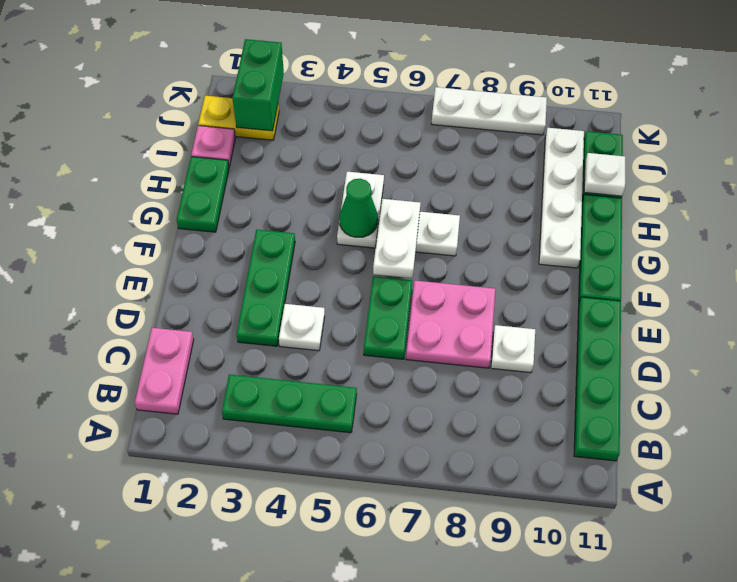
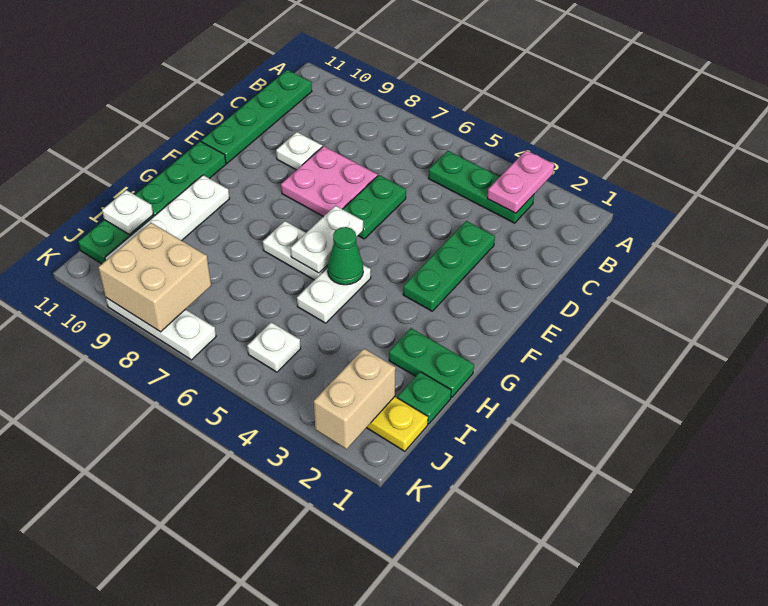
pink 1x2 plate [135,328,194,414] -> pink 1x2 plate moved to [487,150,554,213]
white 1x1 plate [279,304,325,351] -> white 1x1 plate moved to [247,322,301,372]
green 1x2 plate [176,157,229,232] -> green 1x2 plate turned to [389,328,474,397]
pink 1x1 plate [191,126,235,167] -> green 1x1 plate [398,372,451,424]
green 1x2 brick [232,39,284,131] -> tan 1x2 brick [314,349,396,449]
none -> tan 2x2 brick [98,223,211,332]

